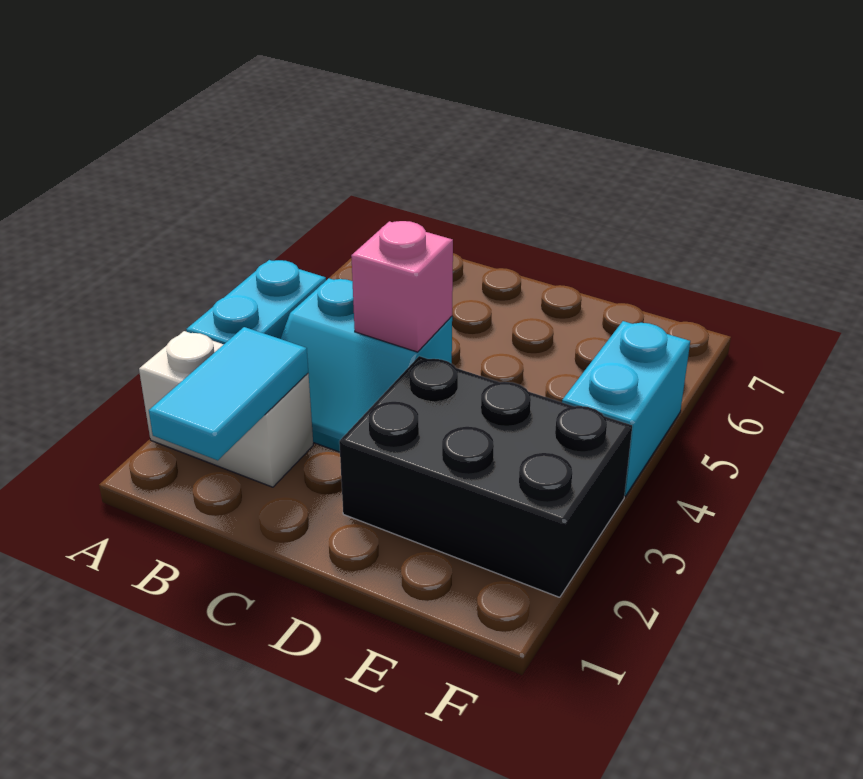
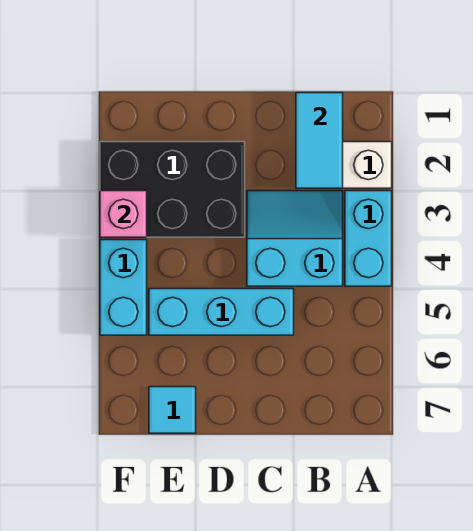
pink 1x1 brick [351,221,453,352] -> pink 1x1 brick moved to [100,191,147,237]
none -> cyan 1x3 brick [149,289,294,335]
none -> cyan 1x1 tile [149,387,196,433]

